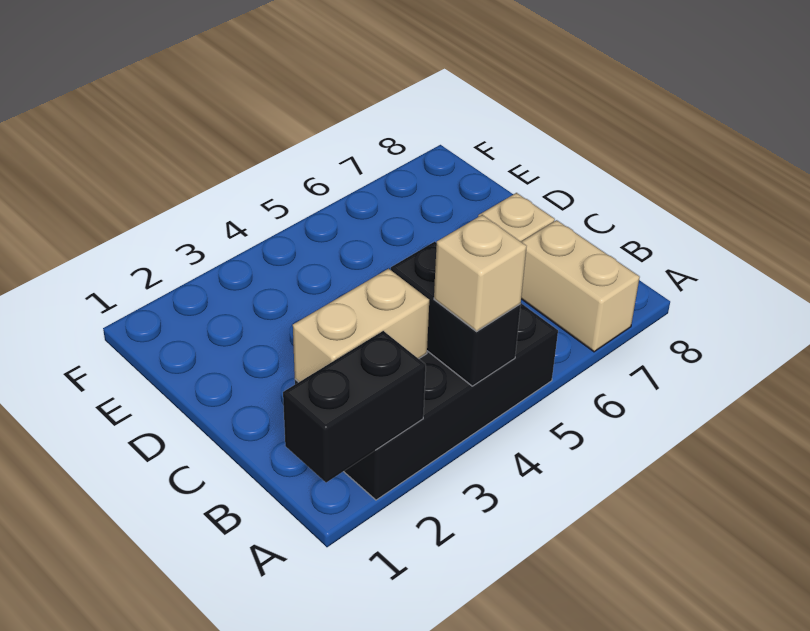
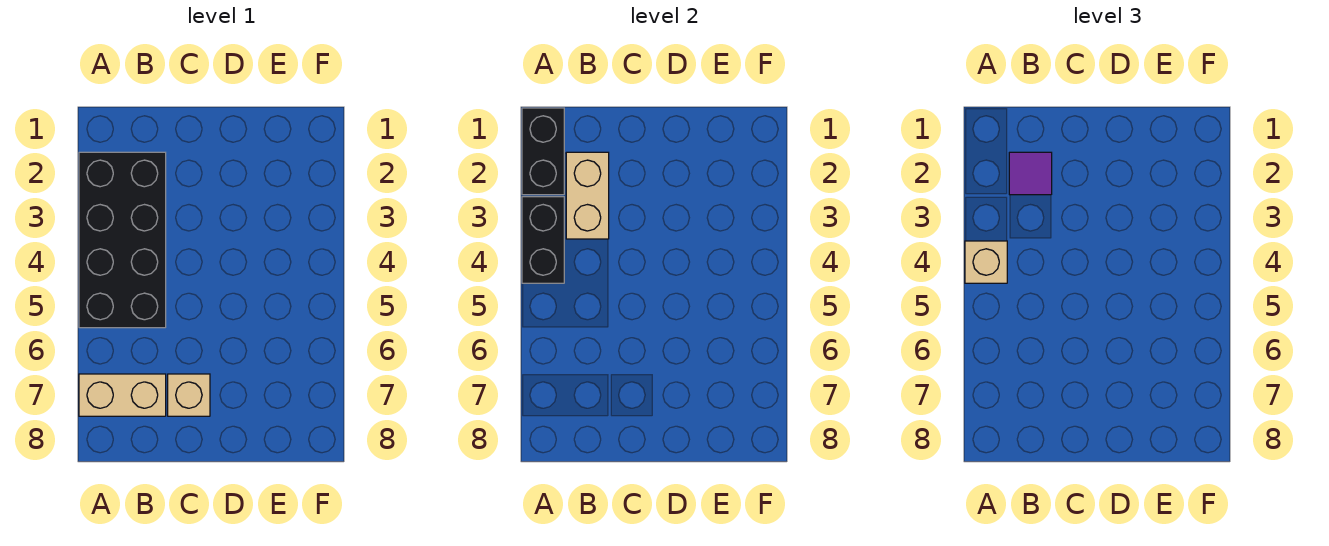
black 1x2 brick [391,242,521,386] -> black 1x2 brick turned to [522,197,564,283]
none -> purple 1x1 tile [1009,152,1052,195]

